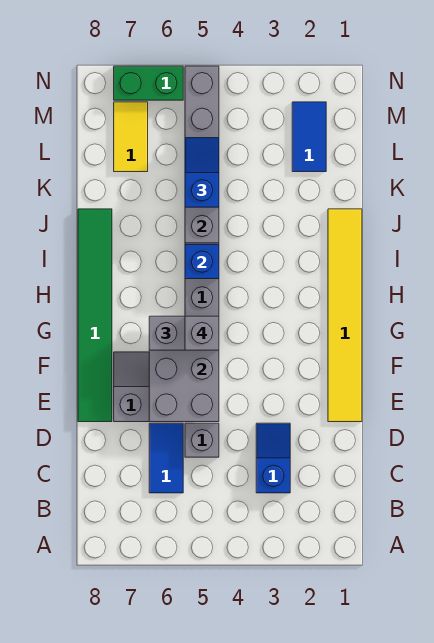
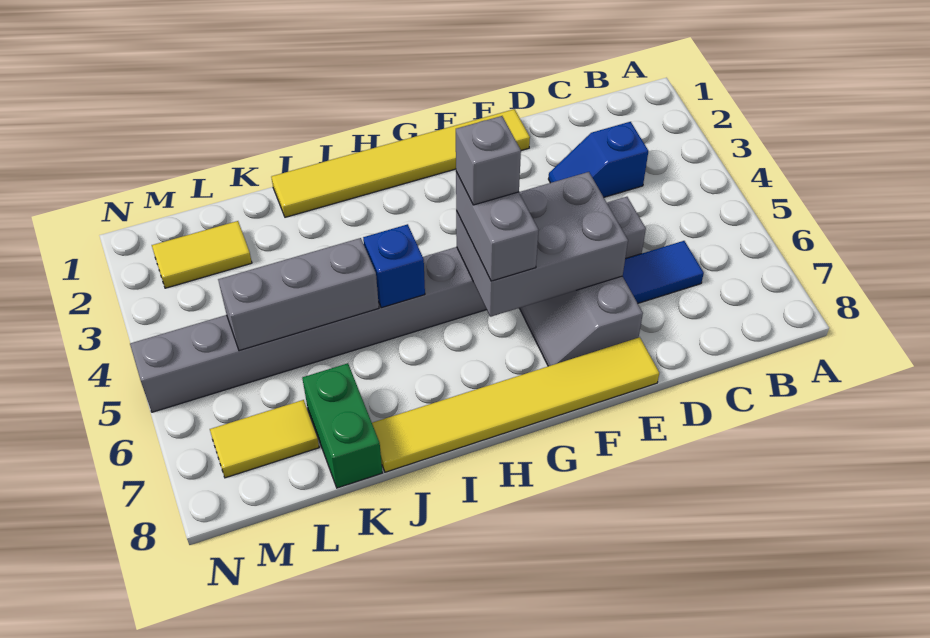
green 1x6 tile [78,209,112,422] -> yellow 1x6 tile [372,337,659,472]
blue 1x2 slope [185,138,219,207] -> none
blue 1x2 tile [292,102,326,172] -> yellow 1x2 tile [152,221,252,288]
green 1x2 brick [114,66,183,100] -> green 1x2 brick moved to [302,363,383,488]

